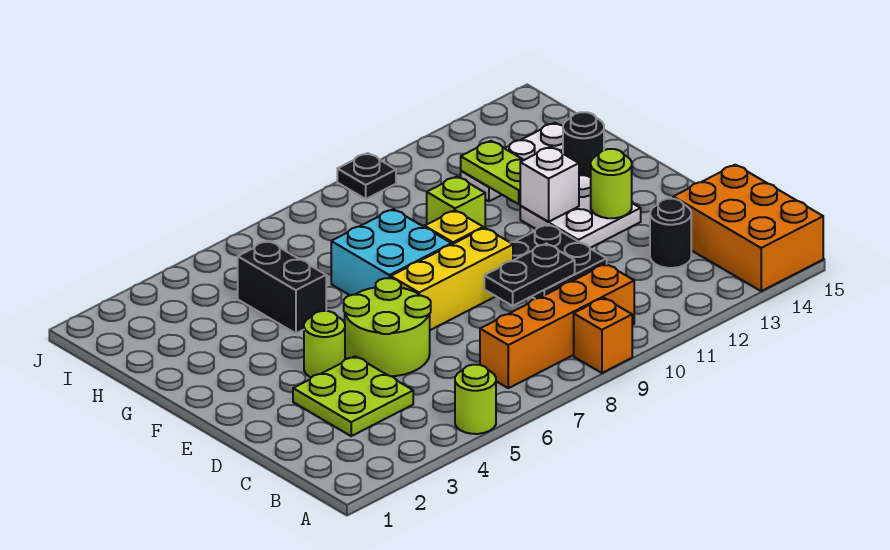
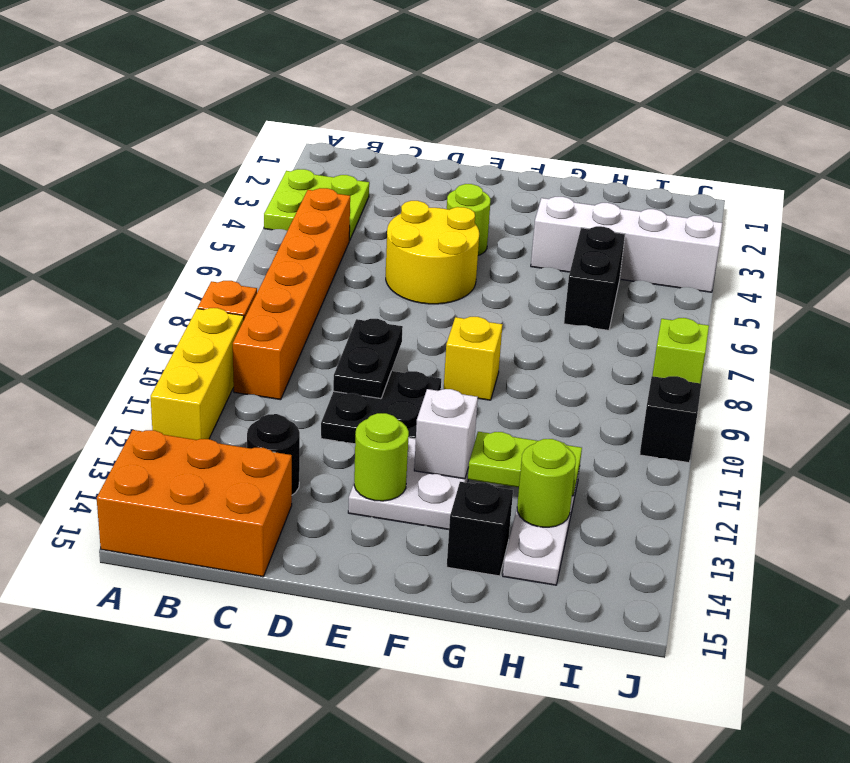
lime 1x1 round brick [455,365,496,434] -> lime 1x1 round brick moved to [517,439,576,527]
orange 1x4 brick [480,264,634,388] -> orange 1x6 brick [233,188,350,400]
lime 2x2 plate [293,356,413,436] -> lime 2x2 plate moved to [264,169,369,241]
lime 2x2 round brick [344,278,431,376] -> yellow 2x2 round brick [386,201,479,304]
yellow 1x3 brick [391,228,513,330] -> yellow 1x3 brick moved to [151,308,244,440]
cyan 2x2 brick [331,209,452,295] -> none
none -> white 1x4 brick [531,197,722,292]
black 1x2 brick [238,241,326,333] -> black 1x2 brick turned to [564,226,625,330]
lime 1x1 brick [427,177,485,228] -> lime 1x1 brick moved to [652,318,709,383]
black 1x1 round brick [563,112,604,177] -> black 1x1 brick [447,482,513,576]
black 1x1 plate [337,153,396,199] -> black 1x1 brick [640,376,701,463]

